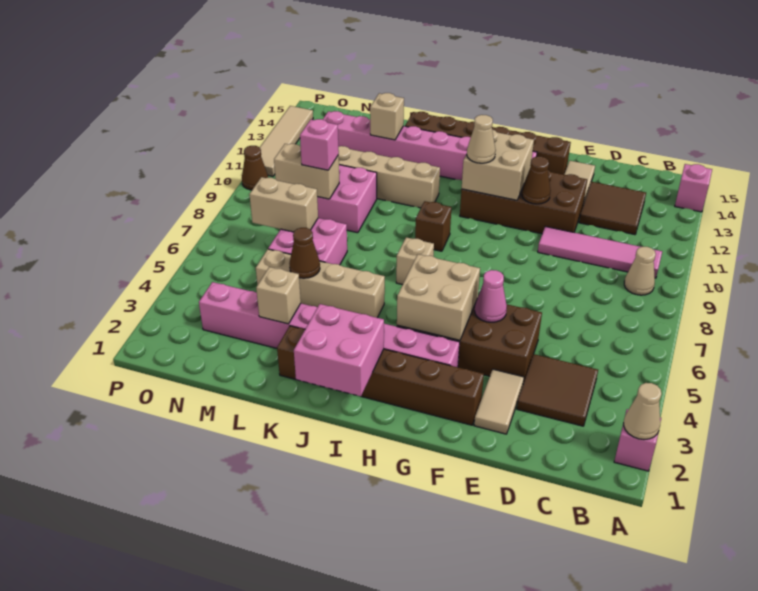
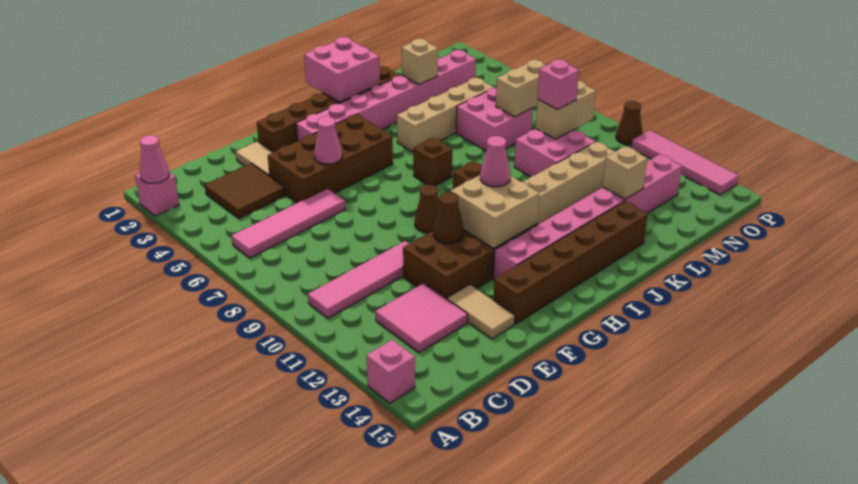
tan 1x1 cone [624,383,662,440] -> pink 1x1 cone [140,135,169,183]
none -> pink 1x4 tile [232,189,345,258]
tan 1x1 cone [624,247,656,295] -> none
brown 2x2 tile [579,182,646,235] -> pink 2x2 tile [375,283,468,353]
tan 2x2 brick [397,254,480,340] -> none
tan 1x1 cone [467,115,496,163] -> pink 1x1 cone [480,136,510,187]
tan 1x1 brick [396,237,434,285] -> brown 1x1 brick [413,138,452,186]
brown 1x1 cone [289,228,320,278] -> brown 1x1 cone moved to [415,185,440,233]
tan 1x4 tile [260,106,313,176] -> pink 1x4 tile [632,130,738,195]

